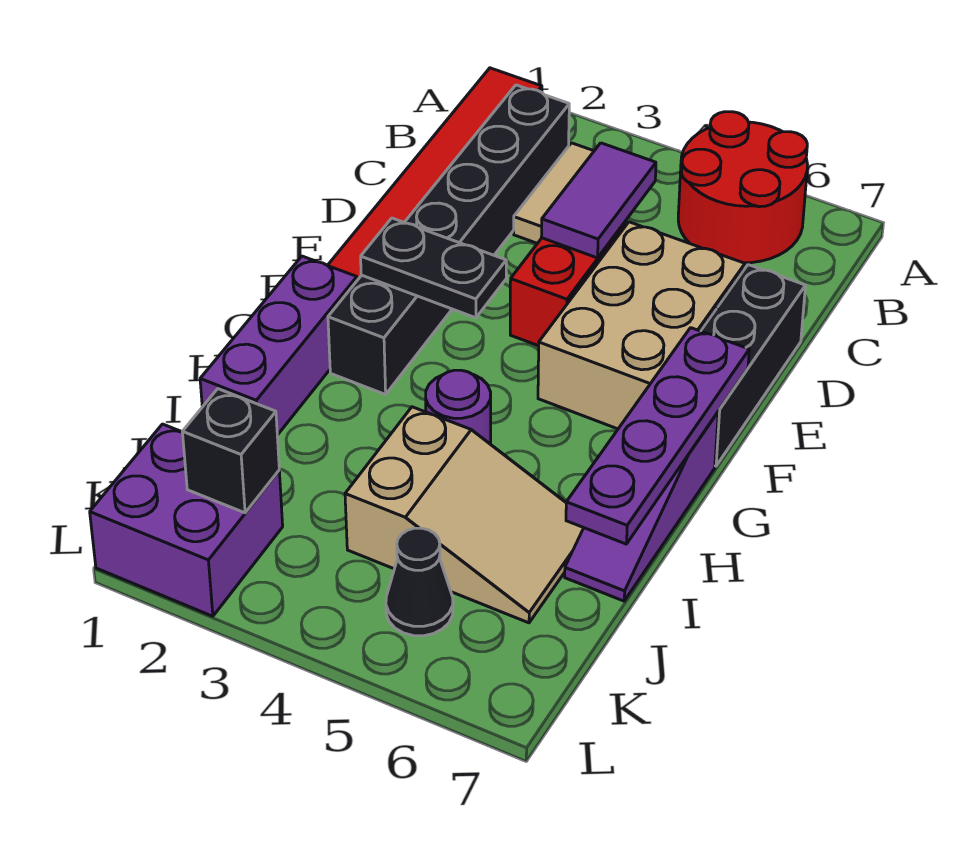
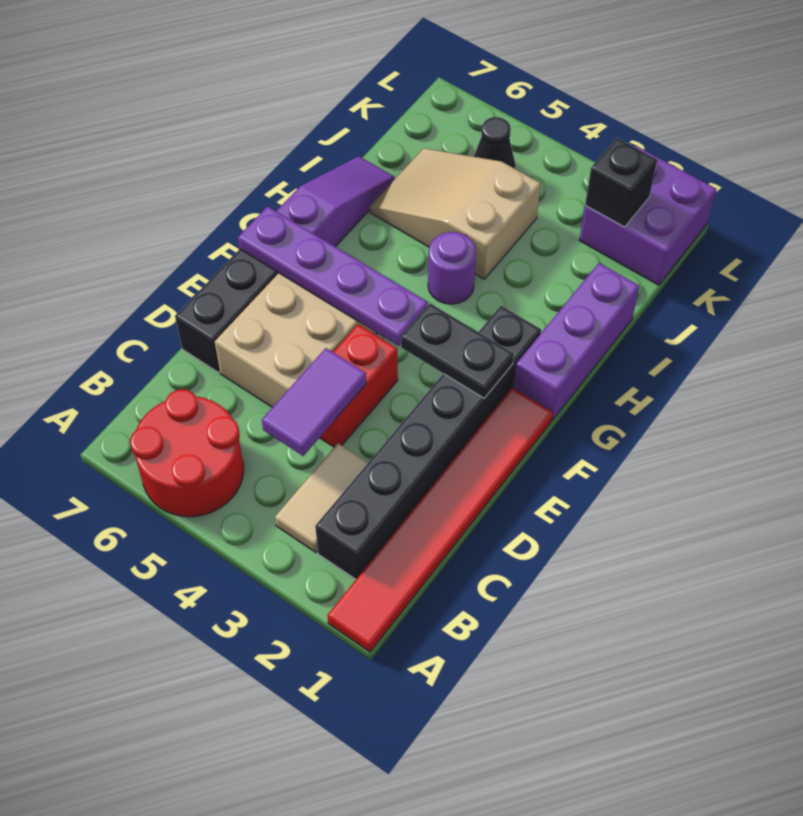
purple 1x4 plate [566,328,749,544] -> purple 1x4 plate turned to [238,206,428,346]

